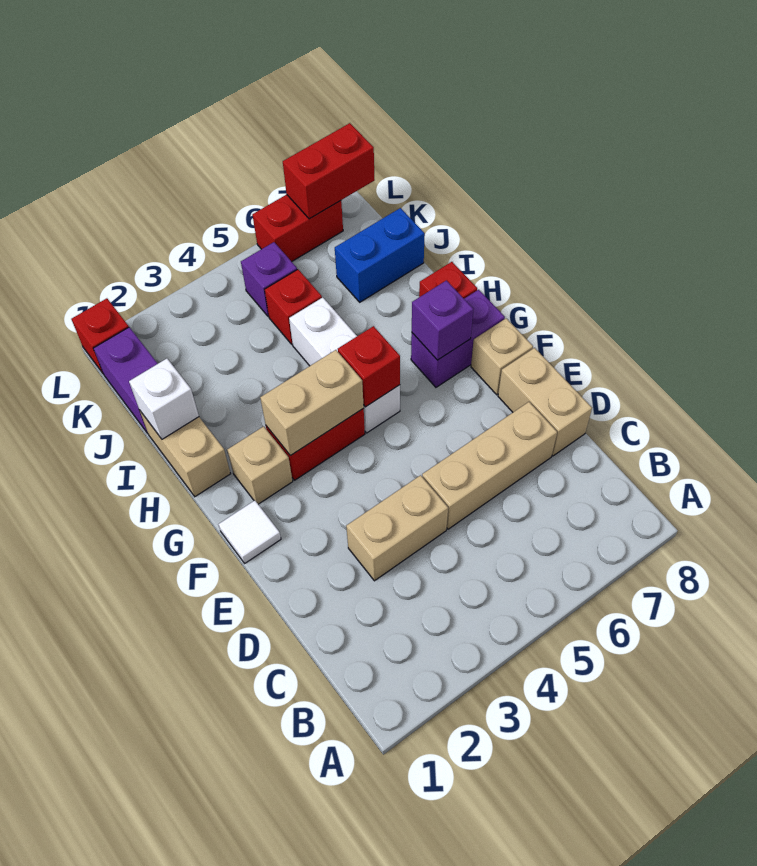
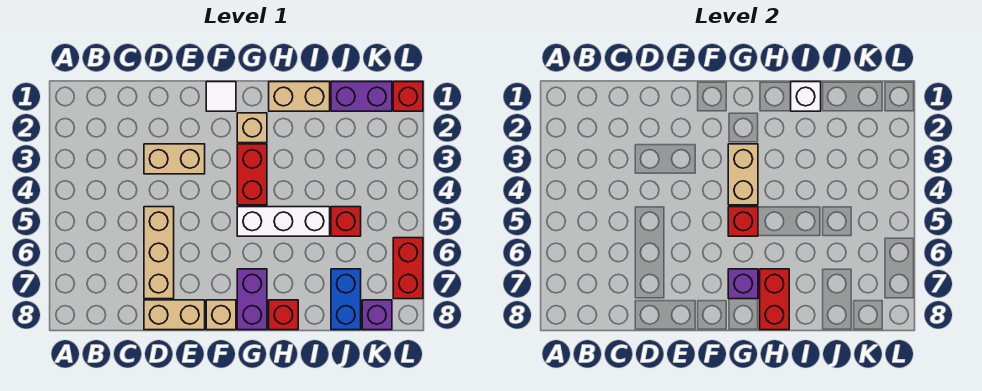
tan 1x2 brick [346,475,448,581] -> tan 1x2 brick turned to [144,144,205,174]
purple 1x1 brick [241,242,297,317] -> purple 1x1 brick moved to [362,300,392,330]
red 1x2 brick [283,123,375,219] -> red 1x2 brick moved to [760,269,789,330]

